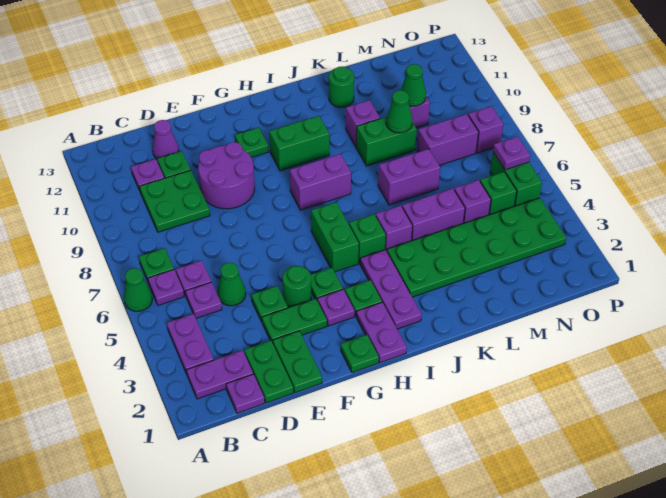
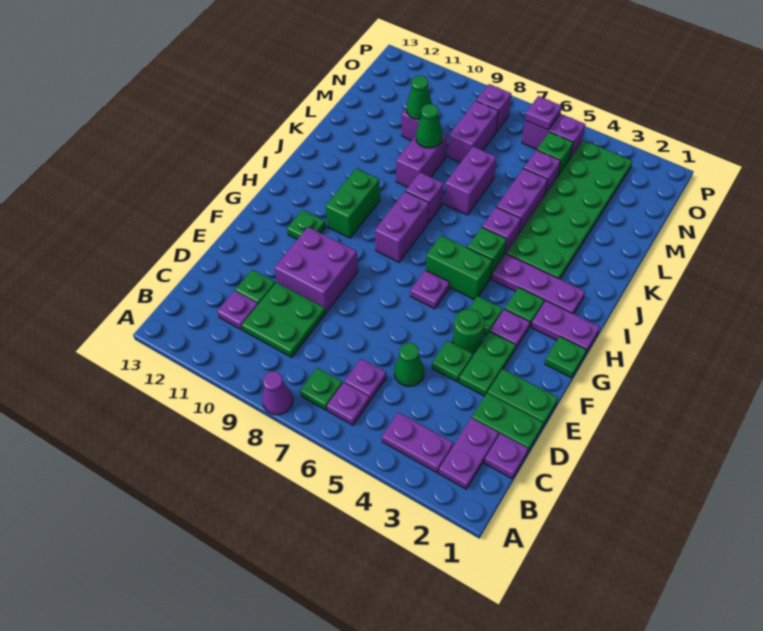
green 1x1 cone [124,268,153,311] -> none
purple 1x1 plate [185,282,222,318] -> purple 1x1 plate moved to [410,270,450,309]
purple 1x1 cone [153,120,179,159] -> purple 1x1 cone moved to [262,371,293,415]
purple 2x2 round brick [198,142,255,209] -> purple 2x2 brick [275,227,358,313]
green 1x2 brick [356,117,417,166] -> purple 1x2 brick [396,133,447,187]
purple 1x1 brick [346,100,380,147] -> purple 1x1 brick moved to [406,172,444,223]
green 1x1 round brick [329,66,354,107] -> none
green 1x2 brick [490,152,542,206] -> purple 1x2 brick [522,114,585,159]

